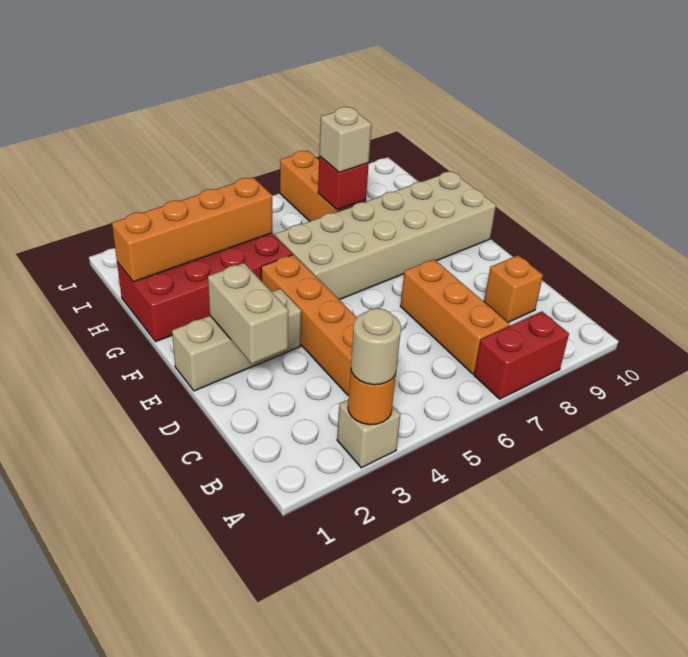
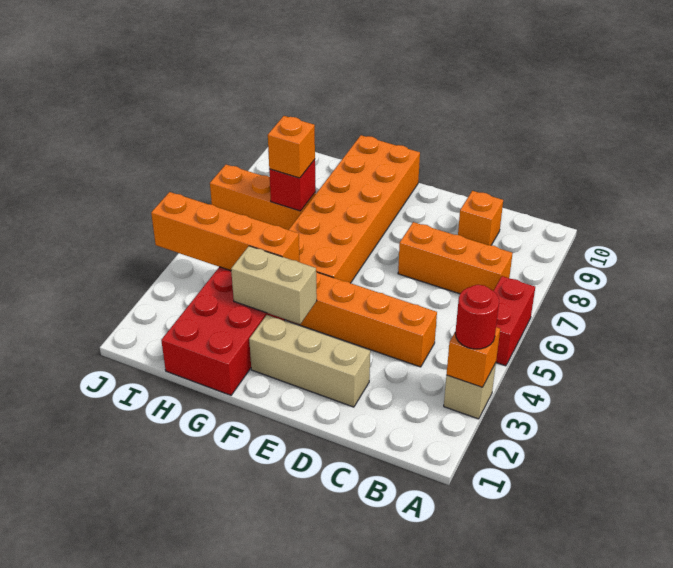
orange 1x1 round brick [348,371,396,425] -> orange 1x1 brick [447,327,500,387]
tan 1x1 round brick [351,308,401,385] -> red 1x1 round brick [455,285,499,349]
red 1x2 brick [474,311,569,399] -> red 1x2 brick moved to [494,276,535,366]
tan 1x2 brick [208,263,288,364] -> tan 1x2 brick moved to [231,246,317,324]
tan 1x3 brick [172,289,301,391] -> tan 1x3 brick turned to [249,315,370,407]
tan 2x6 brick [275,171,496,300] -> orange 2x6 brick [289,135,420,283]
orange 1x4 brick [112,177,272,282] -> orange 1x4 brick turned to [151,192,300,270]
tan 1x1 brick [319,107,371,173] -> orange 1x1 brick [268,116,315,178]

